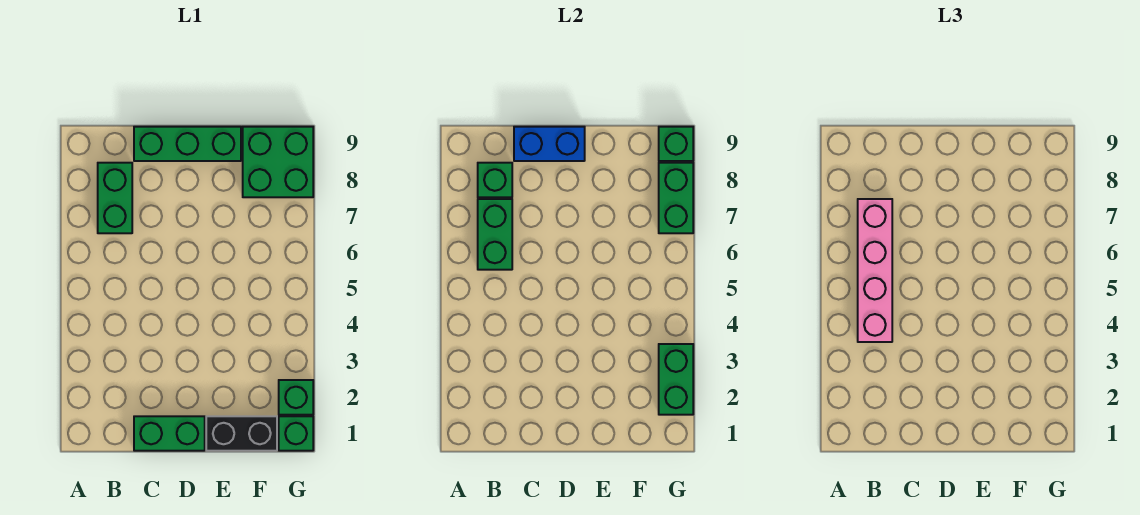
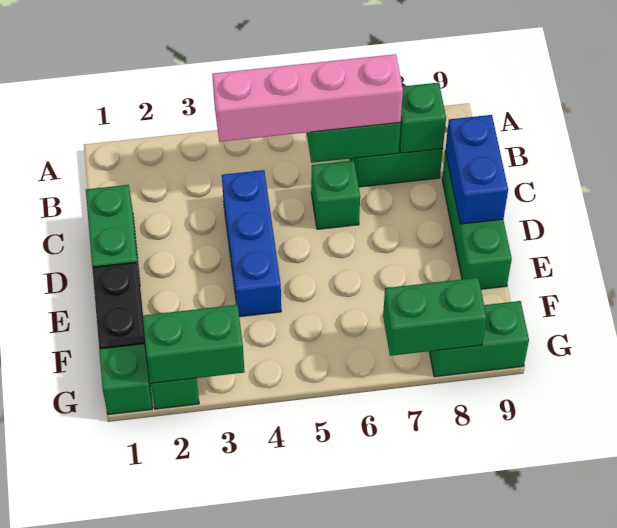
none -> blue 1x3 brick [222,170,281,317]
green 2x2 brick [243,127,313,197] -> green 1x2 brick [429,301,529,377]
green 1x1 brick [659,127,693,161] -> green 1x1 brick moved to [311,160,360,229]

